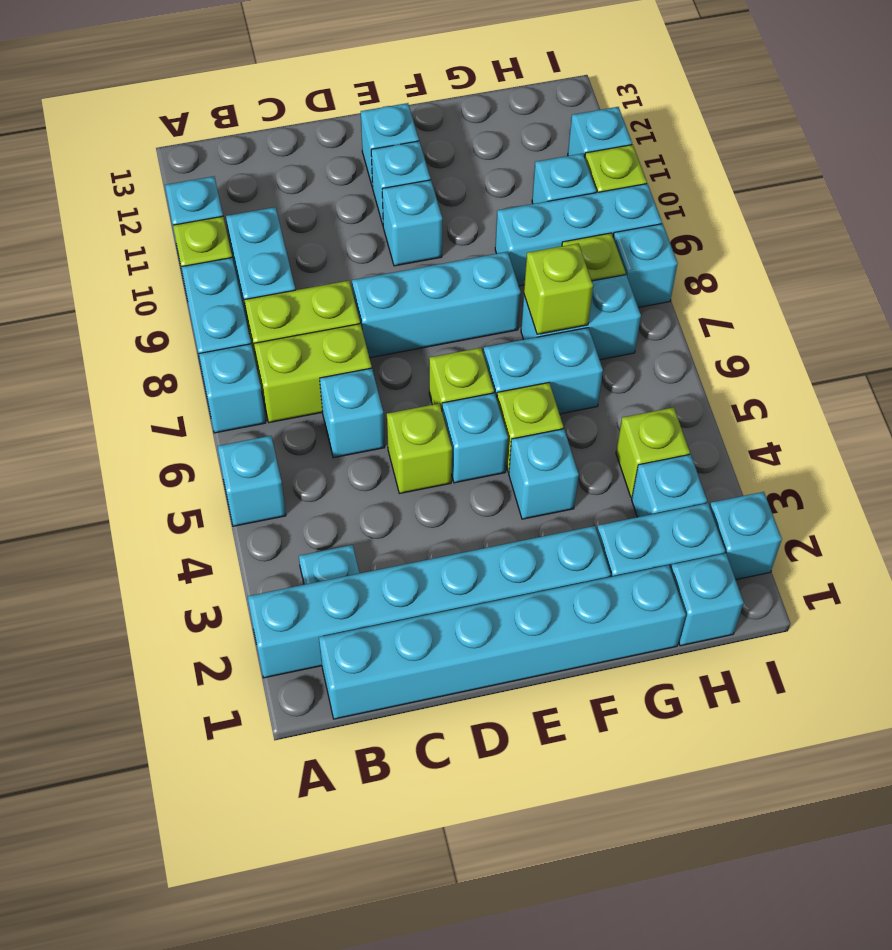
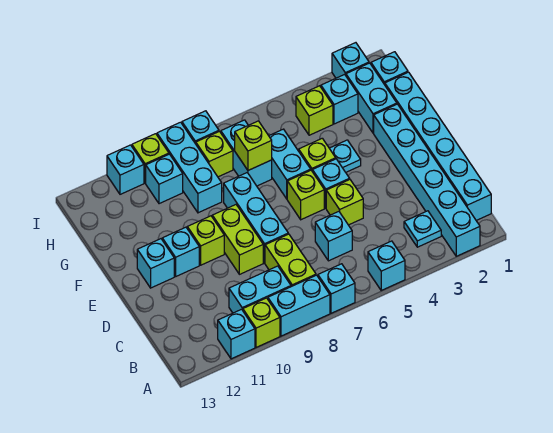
lime 1x2 brick [254,324,372,423] -> lime 1x2 brick moved to [212,205,263,274]
cyan 1x1 brick [382,180,442,266] -> lime 1x1 brick [187,216,224,265]
cyan 1x1 brick [509,429,579,519] -> cyan 1x1 plate [329,140,361,172]

